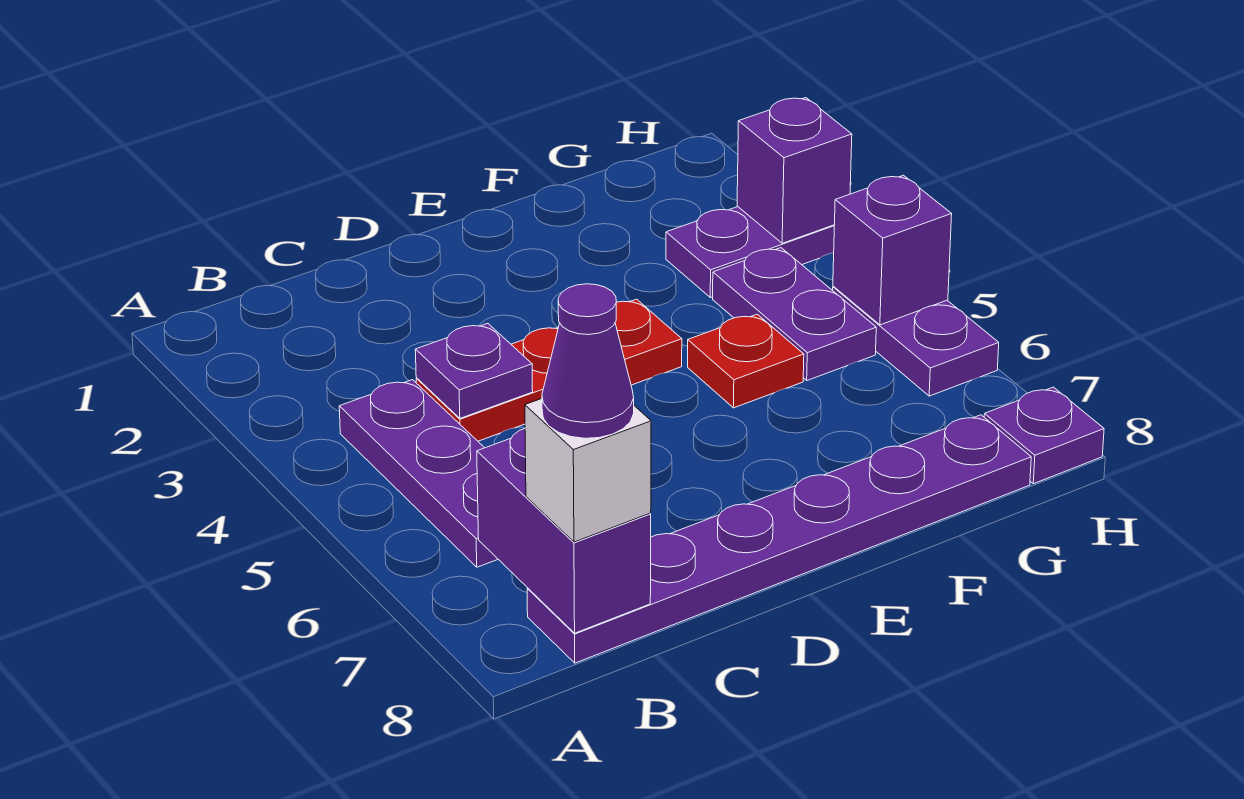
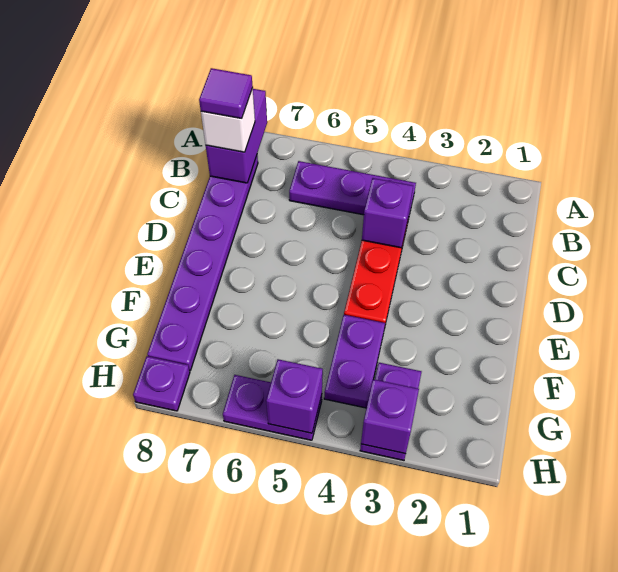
purple 1x2 brick [477,429,651,633] -> purple 1x2 brick turned to [206,89,267,183]
purple 1x1 cone [542,284,634,438] -> purple 1x1 tile [199,68,253,118]
purple 1x1 plate [415,323,533,418] -> purple 1x1 brick [362,178,413,248]
red 1x1 plate [688,314,804,408] -> none
purple 1x2 plate [713,248,876,380] -> purple 1x2 plate turned to [324,315,385,408]

